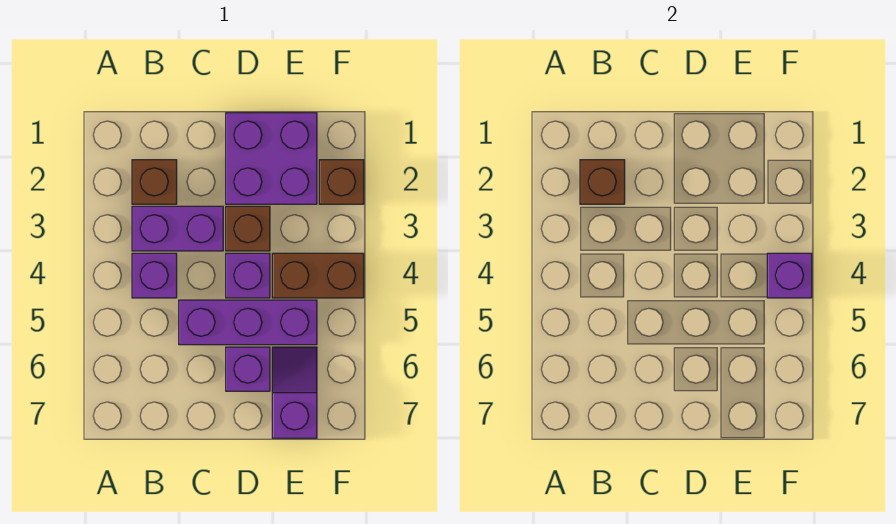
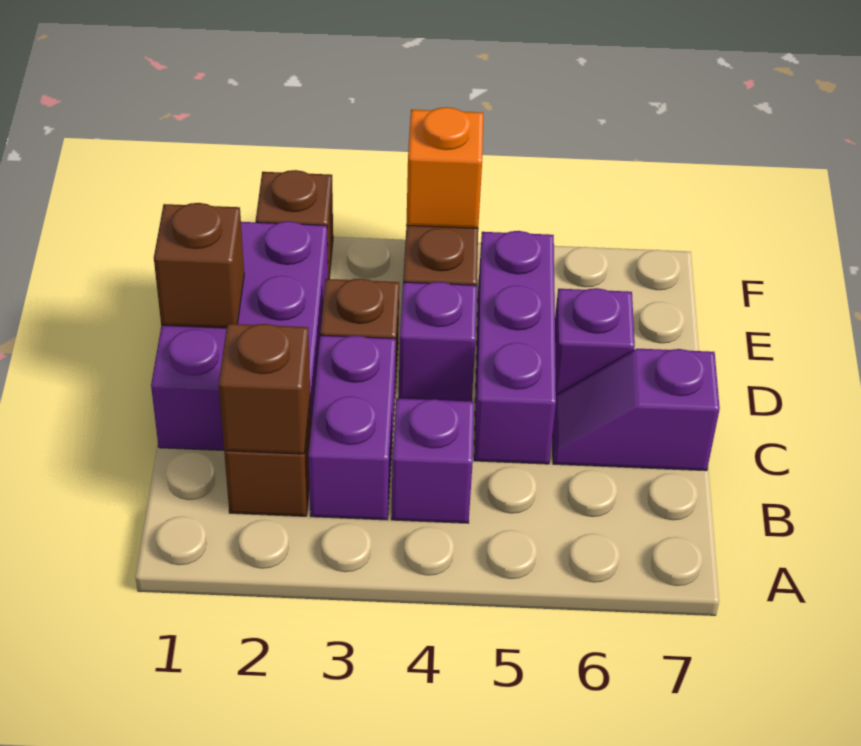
purple 2x2 brick [226,113,317,204] -> purple 2x3 brick [151,221,328,450]
none -> brown 1x1 brick [154,203,244,328]
purple 1x2 slope [272,347,317,438] -> purple 1x2 slope moved to [553,349,720,471]
purple 1x1 brick [767,253,812,298] -> orange 1x1 brick [406,107,483,228]

